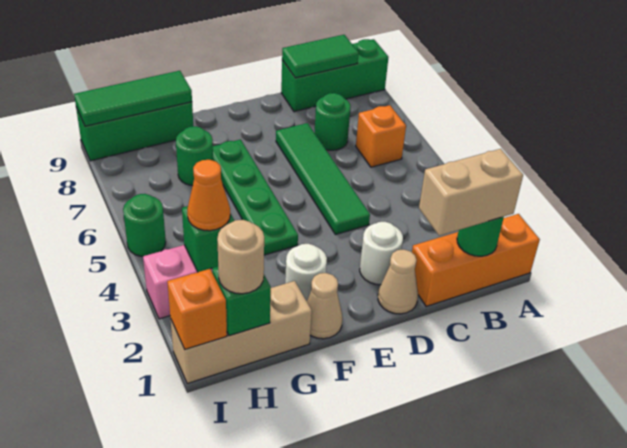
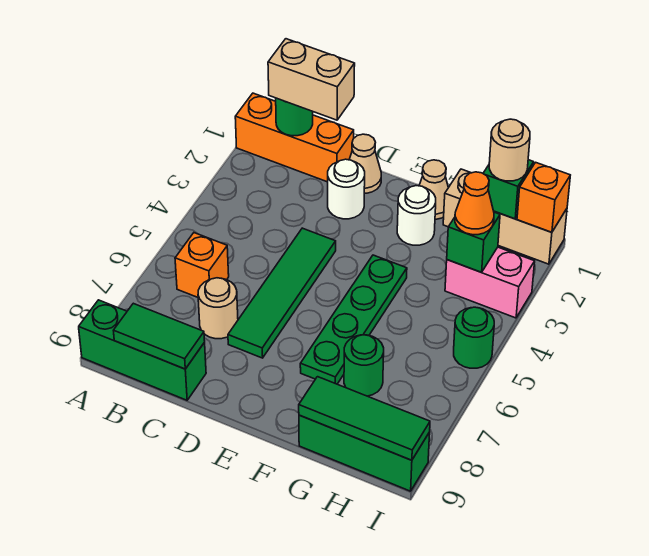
green 1x1 round brick [315,93,351,150] -> tan 1x1 round brick [198,278,238,339]

